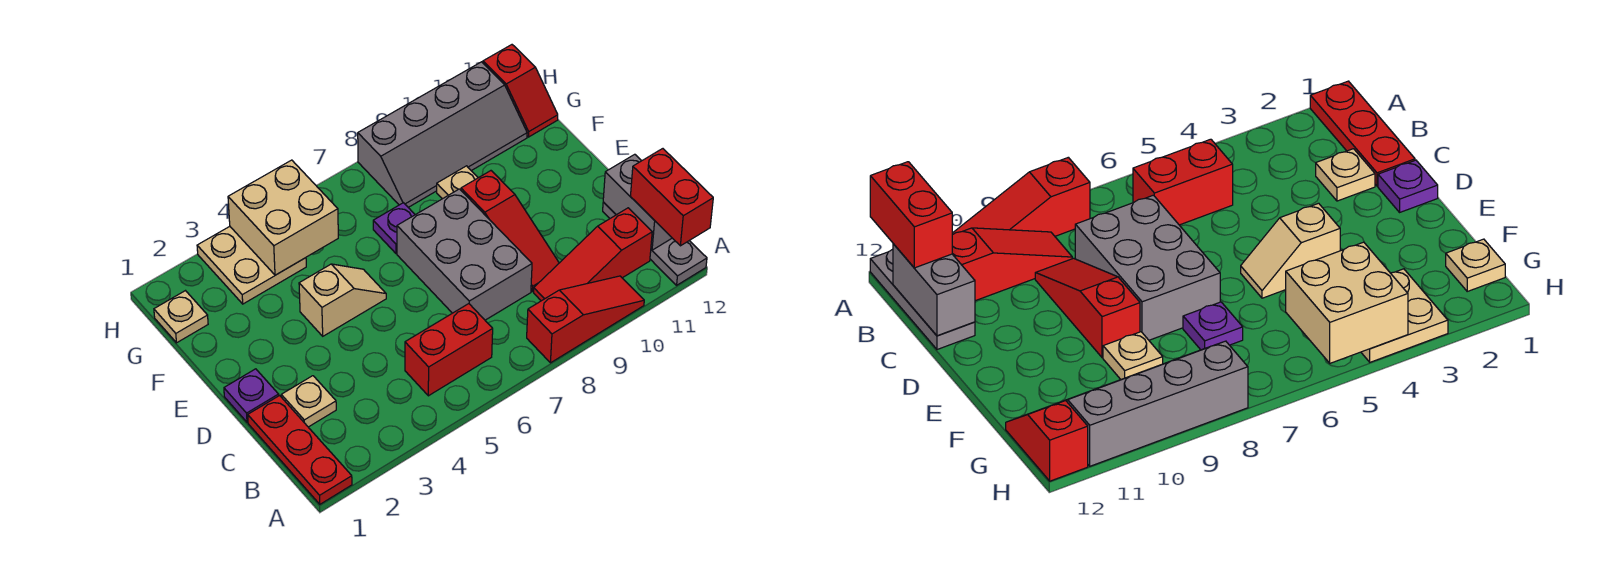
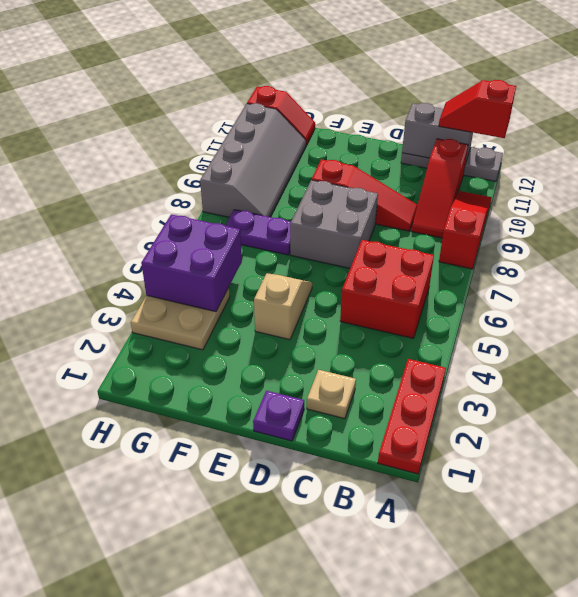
red 1x3 plate [248,396,352,504] -> red 1x3 plate turned to [378,359,446,474]
red 1x2 brick [630,149,713,246] -> red 1x2 slope [439,80,516,138]
red 1x2 brick [405,304,493,396] -> red 2x2 brick [340,240,434,338]
grey 2x3 brick [397,189,532,320] -> grey 2x2 brick [290,180,378,268]
purple 1x1 plate [373,203,415,253] -> purple 1x2 plate [225,210,291,255]
tan 1x1 plate [437,166,478,199] -> none
tan 1x1 plate [154,291,208,343] -> none
tan 2x2 brick [228,160,338,275] -> purple 2x2 brick [141,214,242,312]

